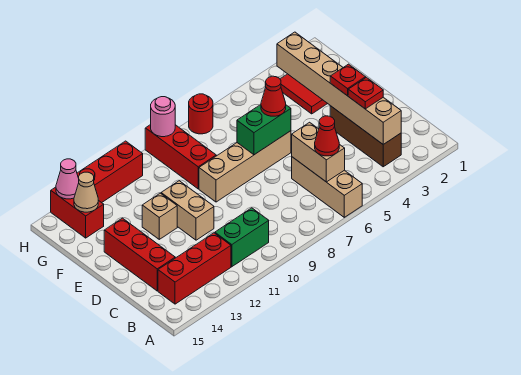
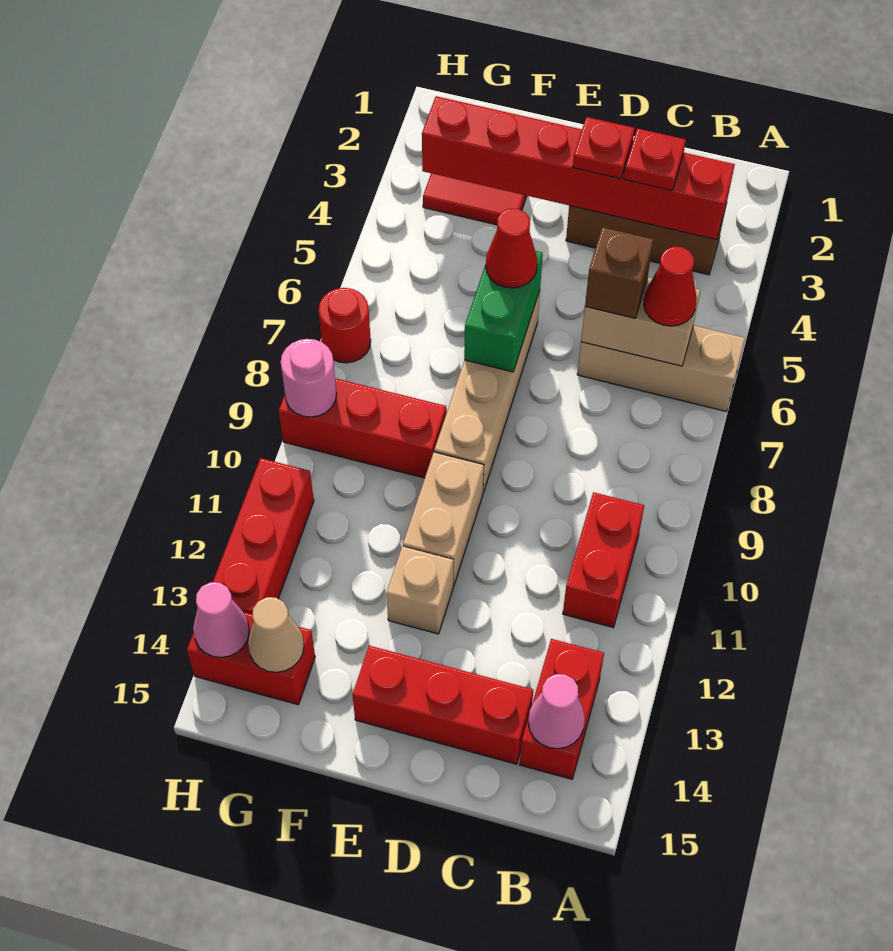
tan 1x6 brick [277,32,401,144] -> red 1x6 brick [422,96,735,240]
green 1x2 brick [215,208,269,267] -> red 1x2 brick [563,492,644,627]
red 1x3 brick [158,233,231,304] -> red 1x2 brick [520,639,604,779]
none -> pink 1x1 cone [528,674,585,749]
none -> brown 1x1 brick [585,227,653,318]
tan 1x2 brick [161,181,214,240] -> tan 1x2 brick turned to [403,452,484,586]

